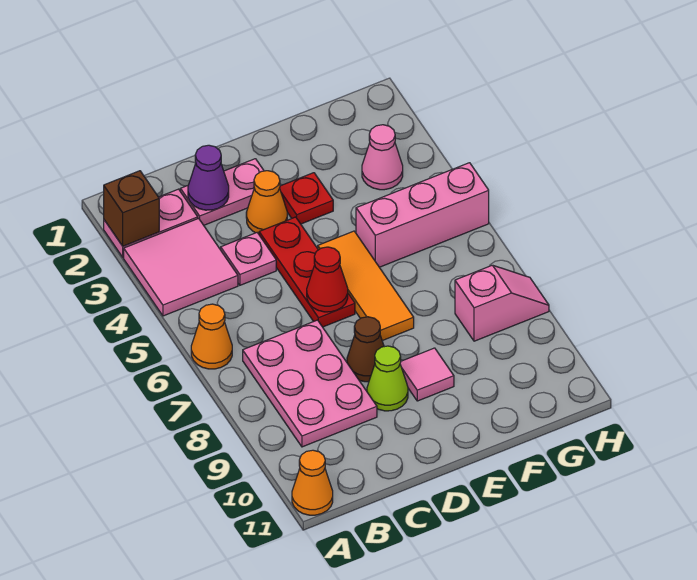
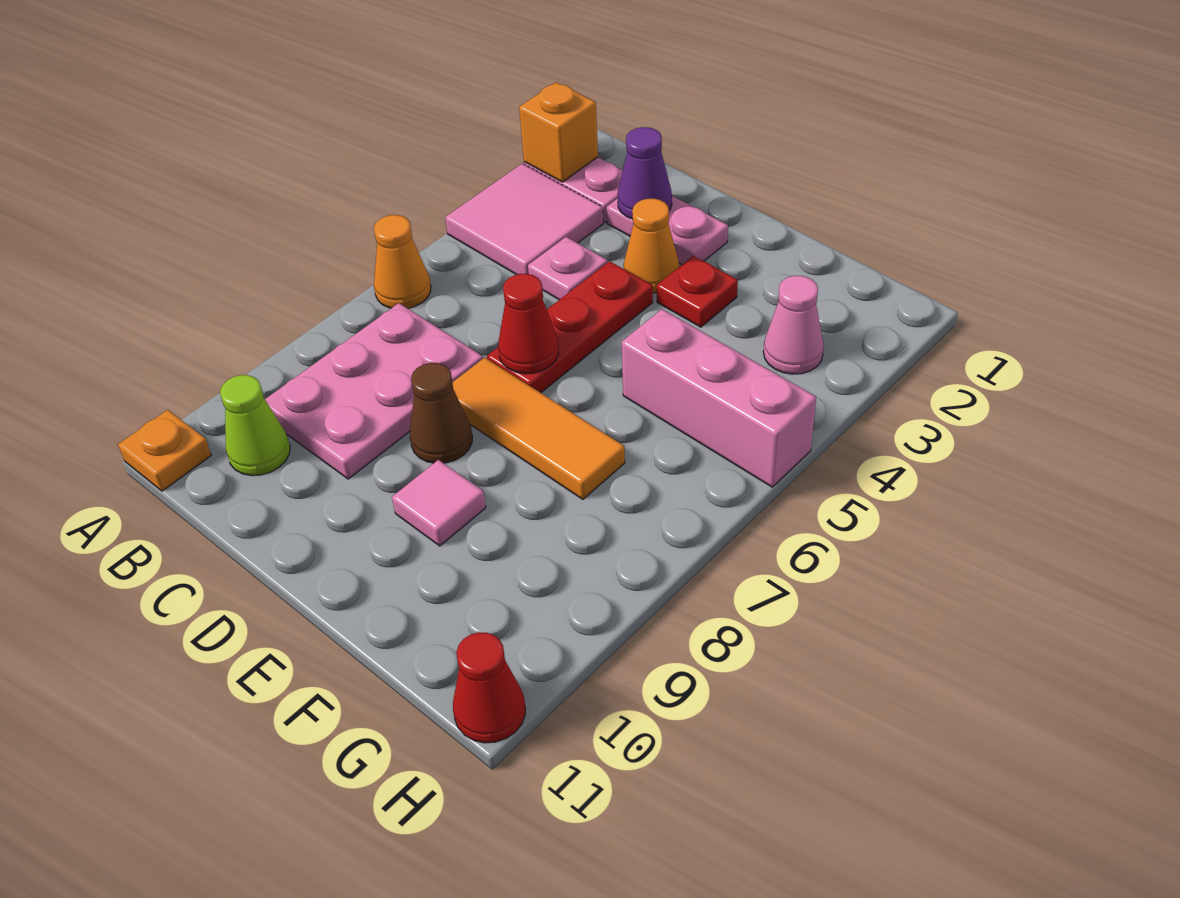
brown 1x1 brick [104,171,159,246] -> orange 1x1 brick [519,82,598,182]
orange 1x1 cone [292,450,333,515] -> orange 1x1 plate [118,410,211,491]
lime 1x1 cone [367,346,408,411] -> lime 1x1 cone moved to [220,375,290,476]
orange 1x3 tile [318,231,414,341] -> orange 1x3 tile turned to [453,358,625,499]
pink 1x2 slope [455,265,549,341] -> none
none -> red 1x1 cone [453,632,525,743]

